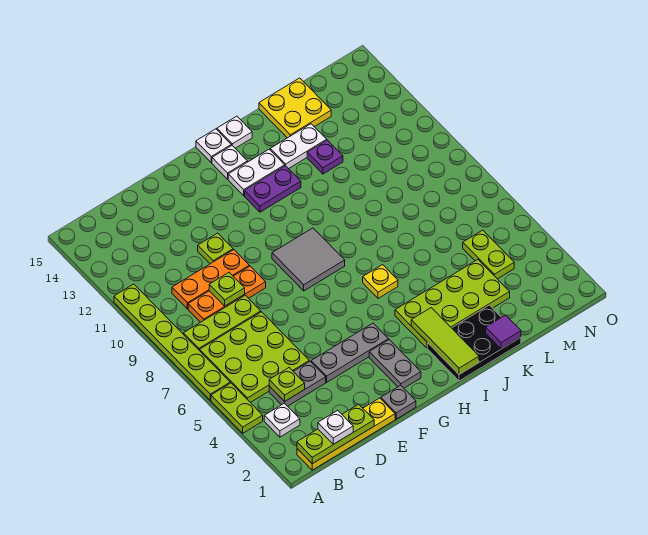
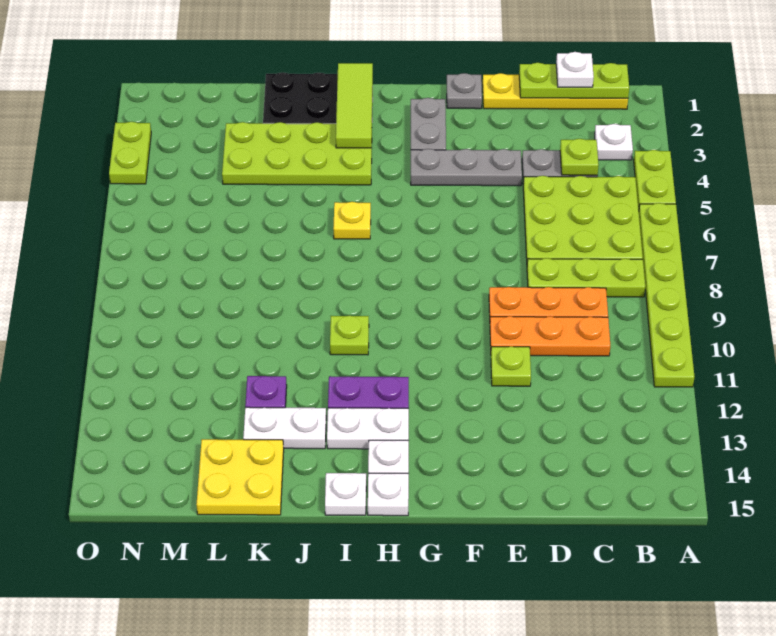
lime 1x1 plate [209,272,245,306] -> lime 1x1 plate moved to [330,316,369,355]
grey 2x2 tile [272,228,345,291] -> none
purple 1x1 tile [486,315,521,349] -> none
lime 1x2 plate [463,230,514,279] -> lime 1x2 plate moved to [109,122,151,184]

